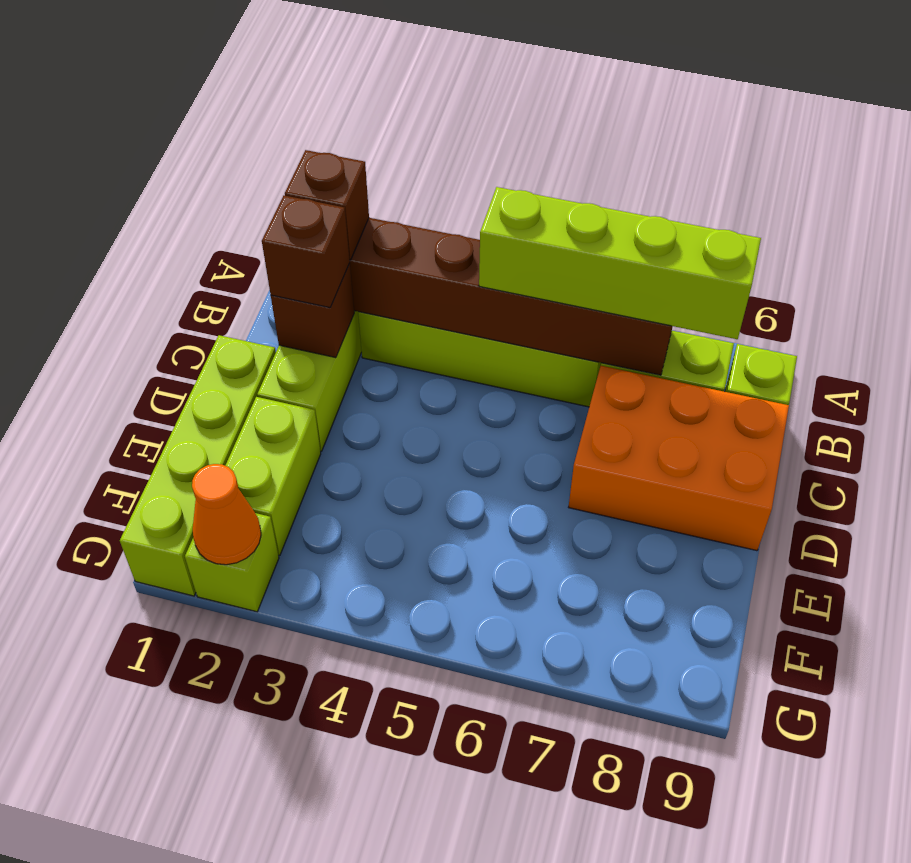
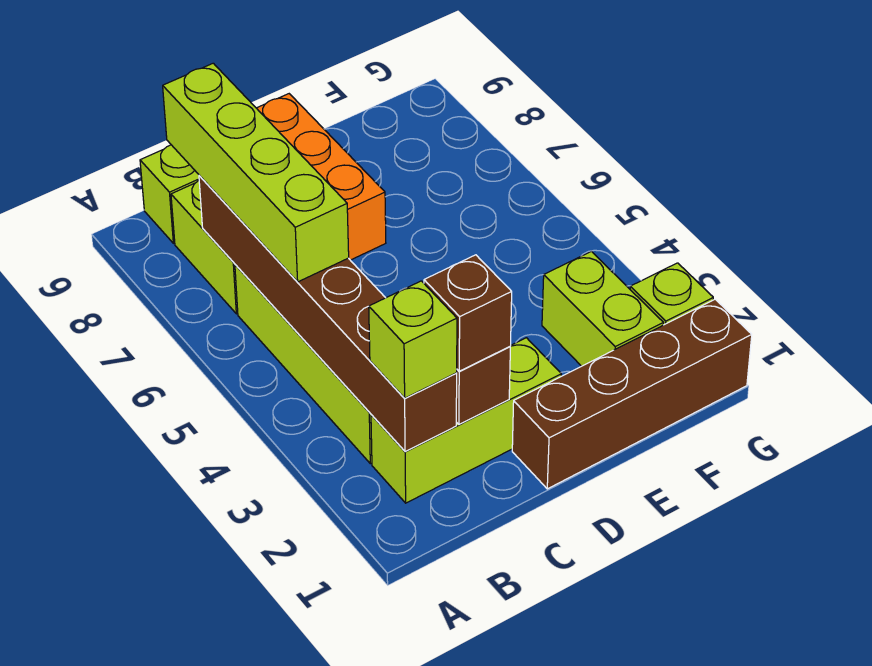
brown 1x1 brick [285,150,369,260] -> lime 1x1 brick [369,281,457,398]
lime 1x4 brick [120,335,276,596] -> brown 1x4 brick [512,299,752,489]
lime 1x2 brick [225,397,321,555] -> lime 1x2 brick turned to [542,251,663,366]
orange 1x1 cone [192,464,261,565] -> none

